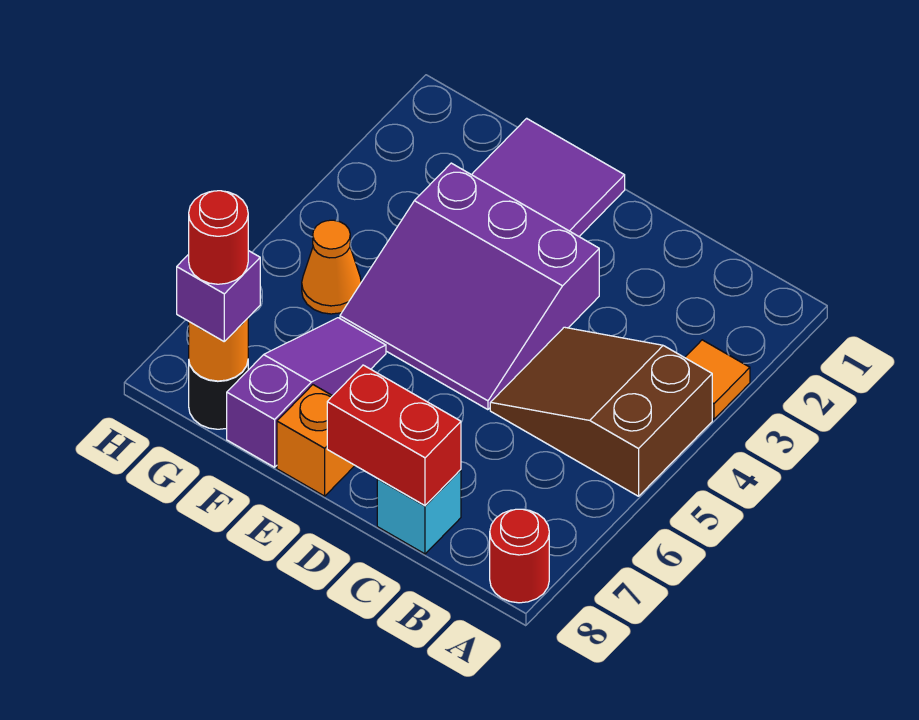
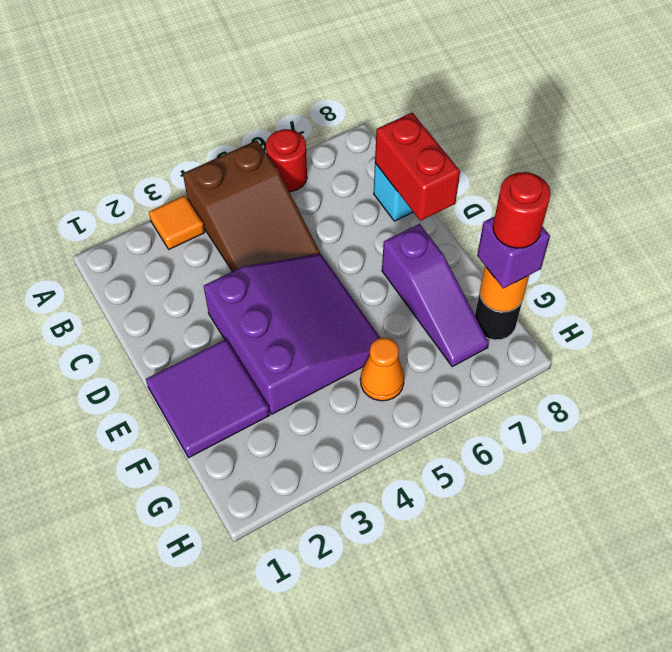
red 1x1 round brick [490,509,549,603] -> red 1x1 round brick moved to [266,129,307,192]
orange 1x1 brick [277,385,355,496] -> none
purple 1x3 slope [227,318,386,467] -> purple 1x3 slope turned to [382,224,489,366]

